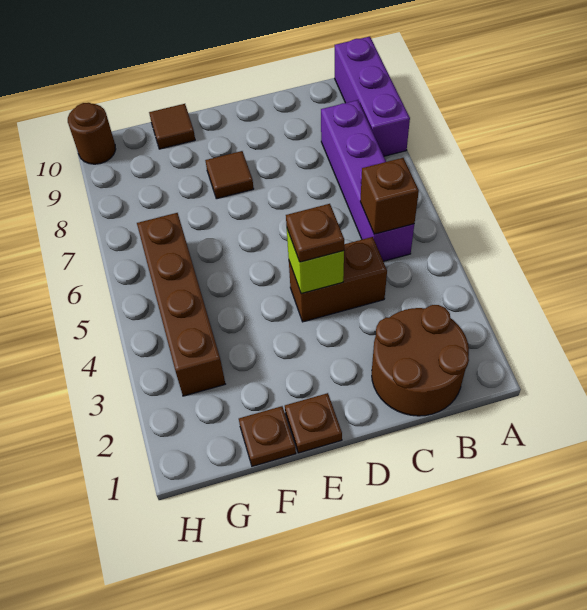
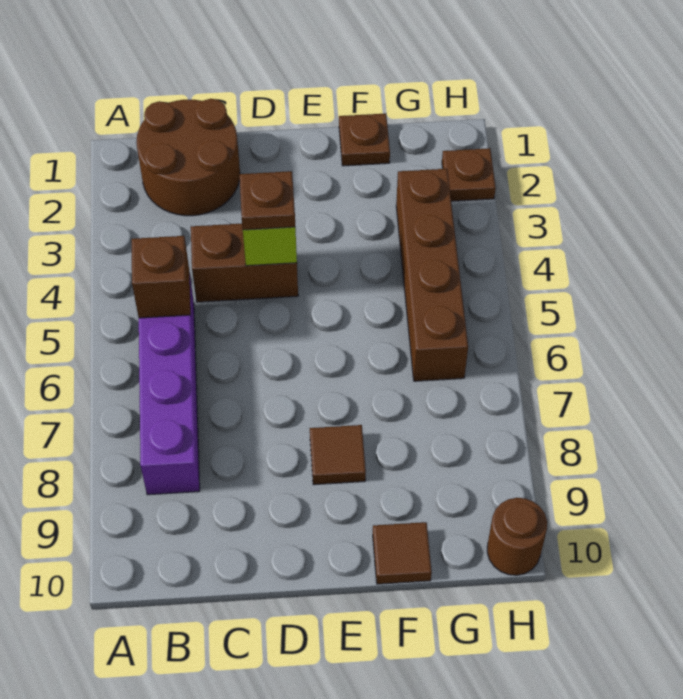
purple 1x3 brick [335,37,410,156] -> none
brown 1x1 plate [285,393,342,453] -> brown 1x1 plate moved to [442,148,496,201]

